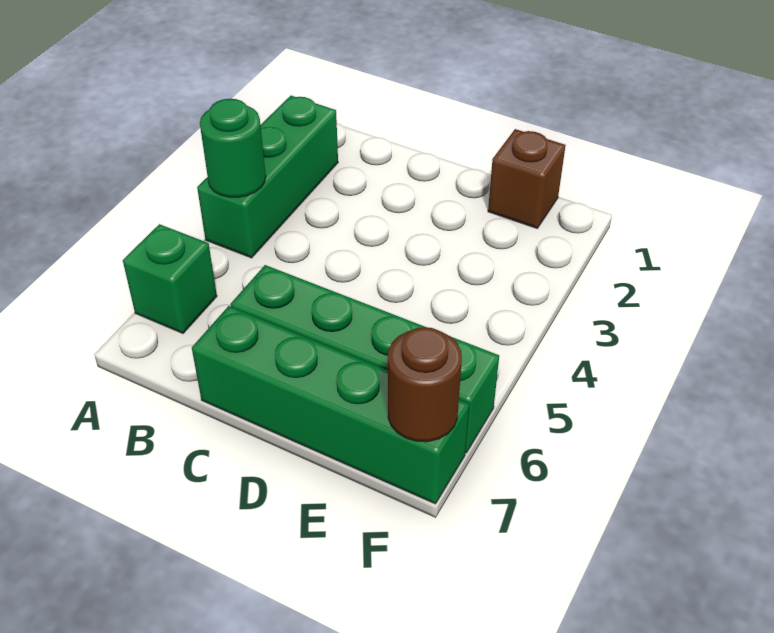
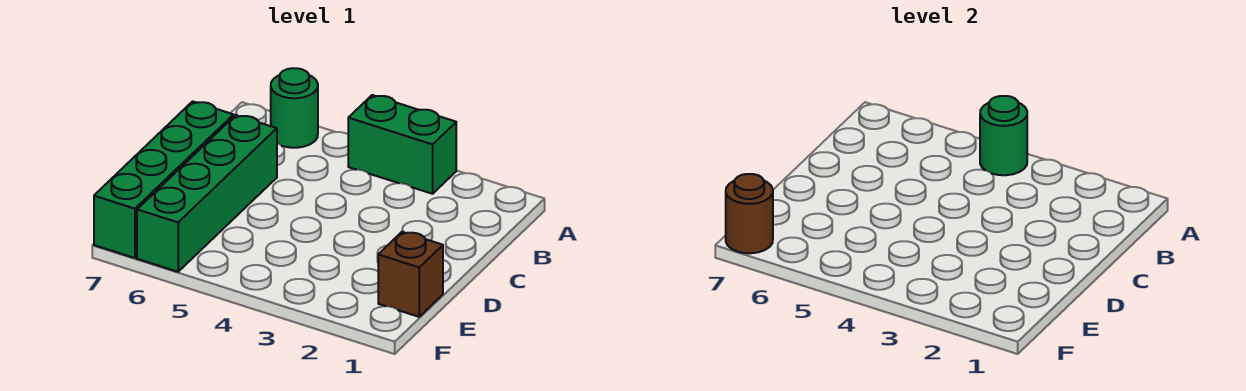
green 1x3 brick [197,96,338,258] -> green 1x2 brick [348,95,456,194]
green 1x1 brick [123,224,217,333] -> green 1x1 round brick [271,68,318,148]

